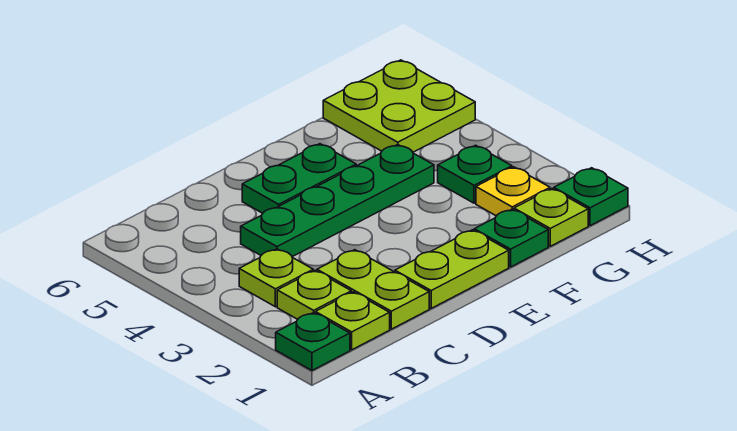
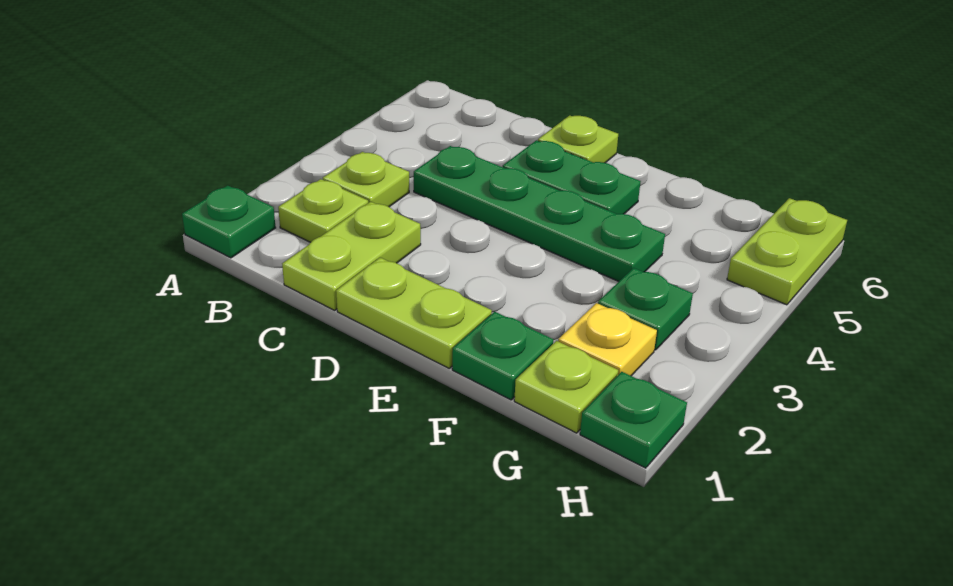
lime 1x1 plate [315,292,390,350] -> lime 1x1 plate moved to [538,115,618,163]
lime 2x2 plate [323,60,475,152] -> lime 1x2 plate [727,198,847,305]

